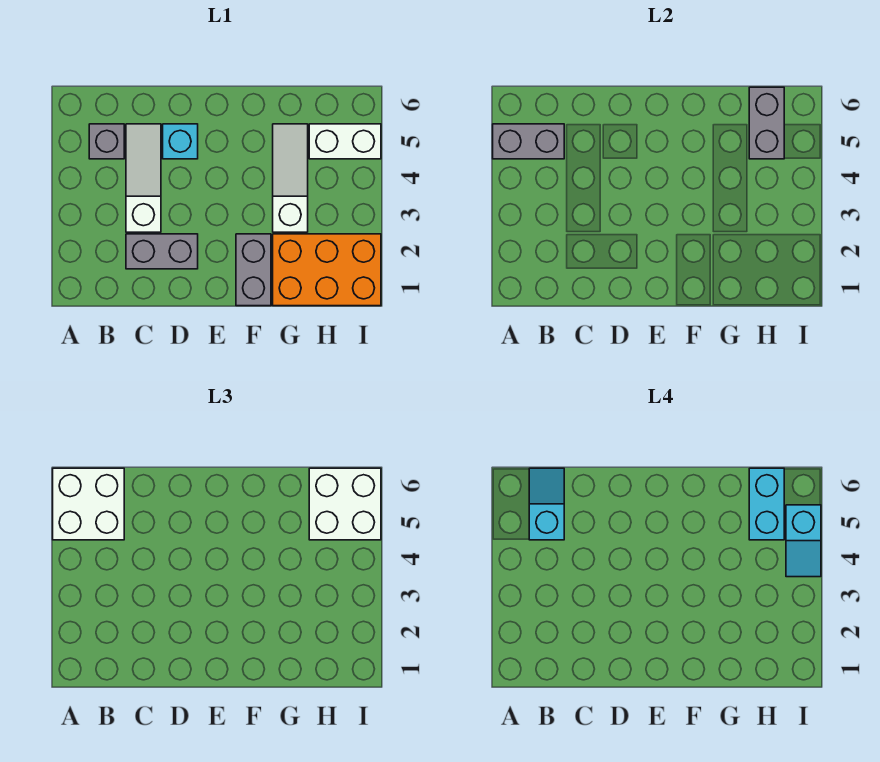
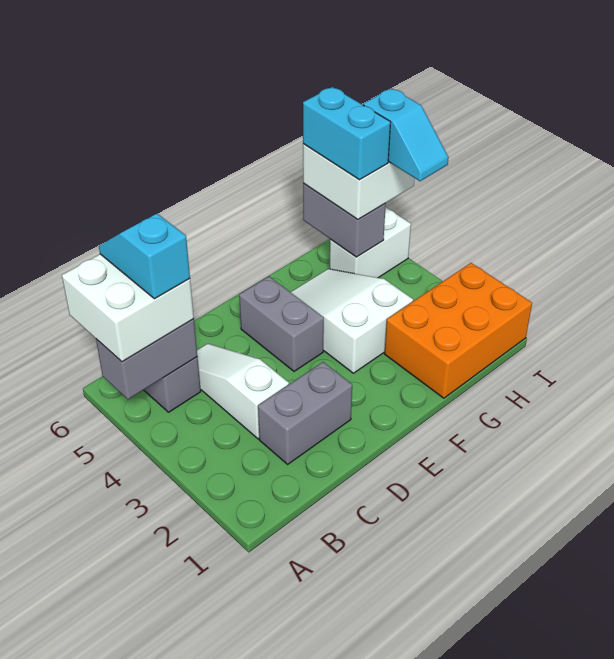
cyan 1x1 brick [163,124,198,159] -> none
grey 1x2 brick [236,234,271,306] -> grey 1x2 brick moved to [239,276,324,371]
white 1x3 slope [273,124,308,232] -> white 2x3 slope [291,269,413,373]

